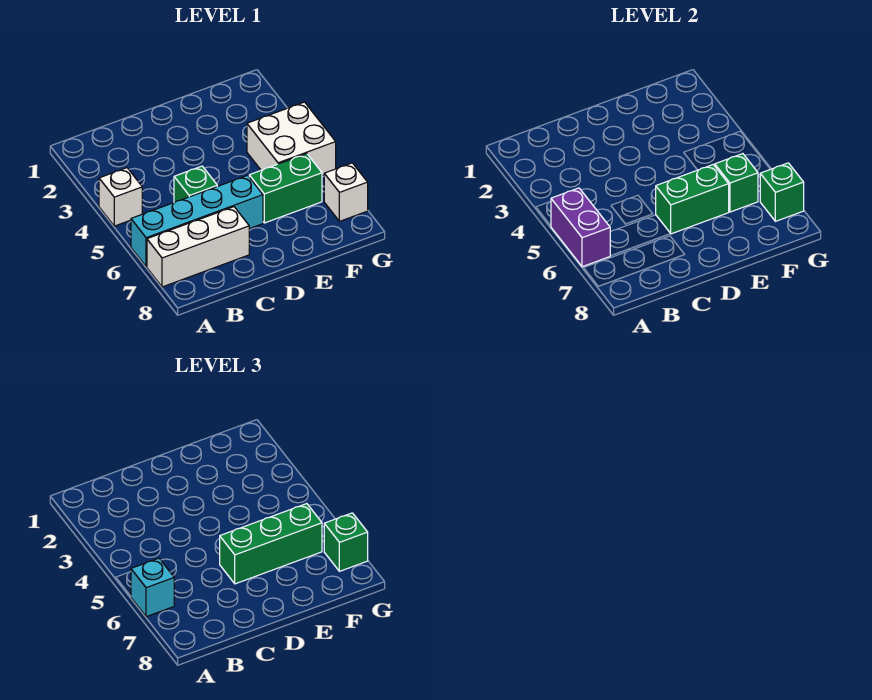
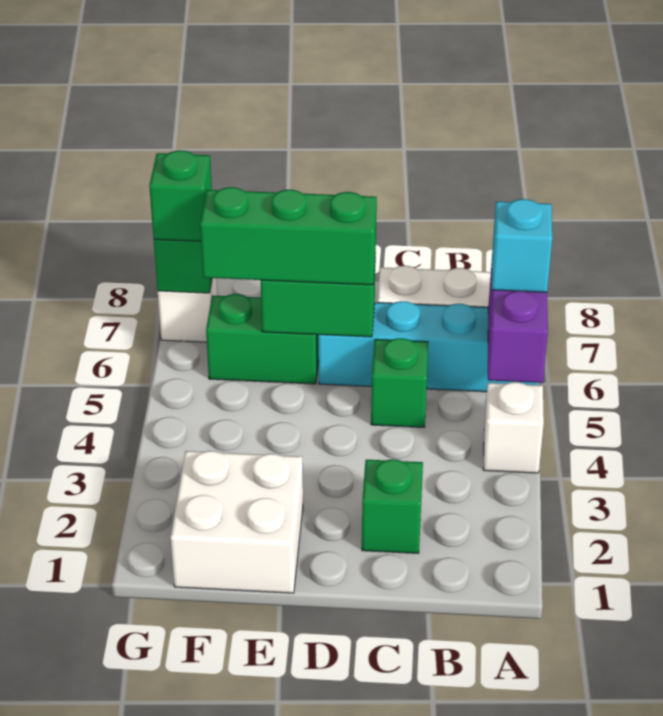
white 2x2 brick [247,102,336,175] -> white 2x2 brick moved to [171,451,303,593]
green 1x1 brick [715,154,758,212] -> green 1x1 brick moved to [362,459,423,553]

